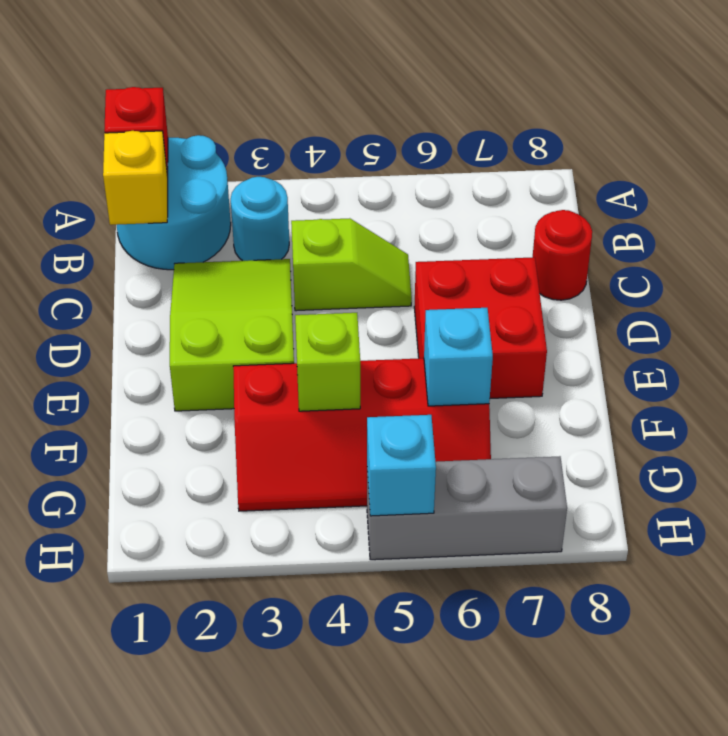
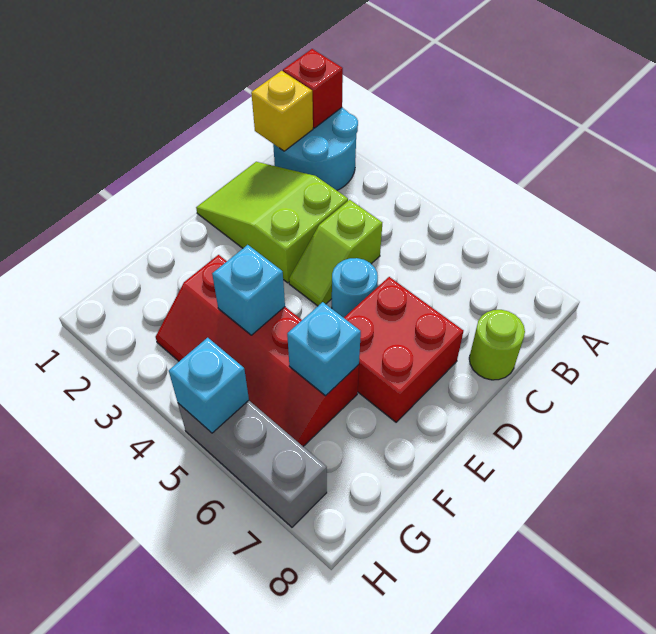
cyan 1x1 round brick [231,177,289,261] -> cyan 1x1 round brick moved to [332,258,378,318]
lime 2x3 slope [170,259,294,411] -> lime 2x3 slope turned to [196,162,348,283]
lime 1x2 slope [291,218,412,311] -> lime 1x2 slope turned to [289,200,382,306]
red 1x1 round brick [533,210,592,300] -> lime 1x1 round brick [469,310,525,380]
lime 1x1 brick [295,313,360,411] -> cyan 1x1 brick [212,245,285,335]

